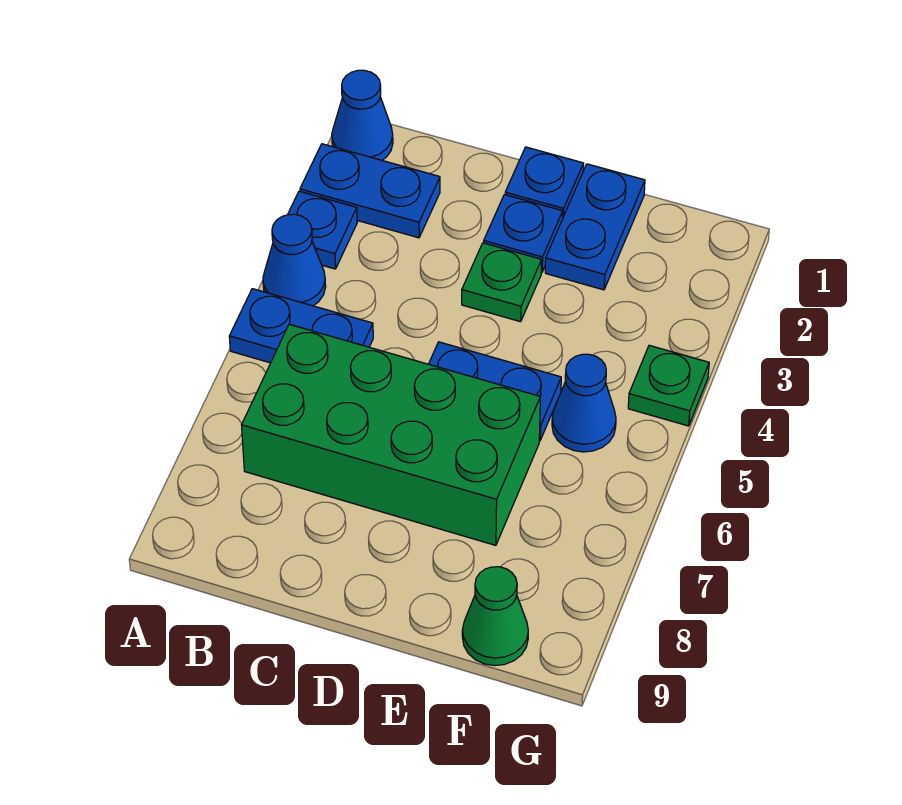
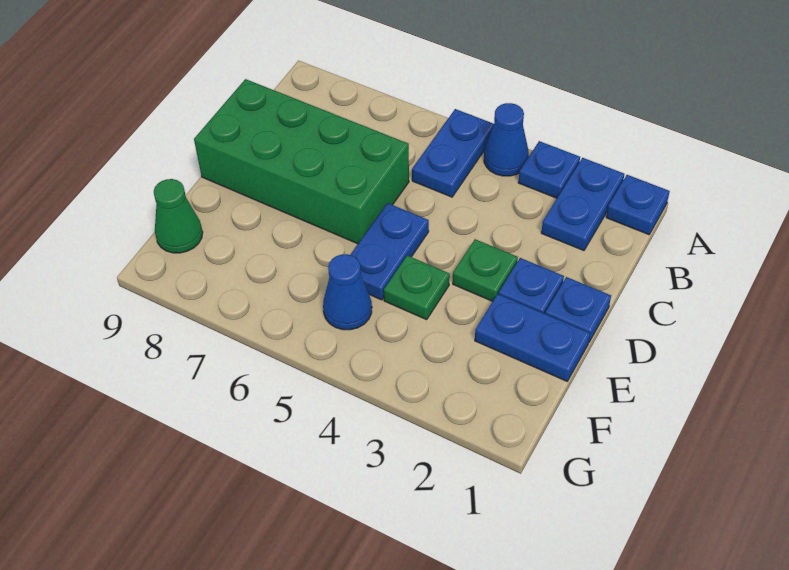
blue 1x1 cone [332,70,393,160] -> blue 1x1 plate [606,175,670,235]
green 2x4 brick [242,324,540,545] -> green 2x4 brick turned to [194,79,409,244]
green 1x1 plate [628,345,709,426] -> green 1x1 plate moved to [384,256,450,320]

